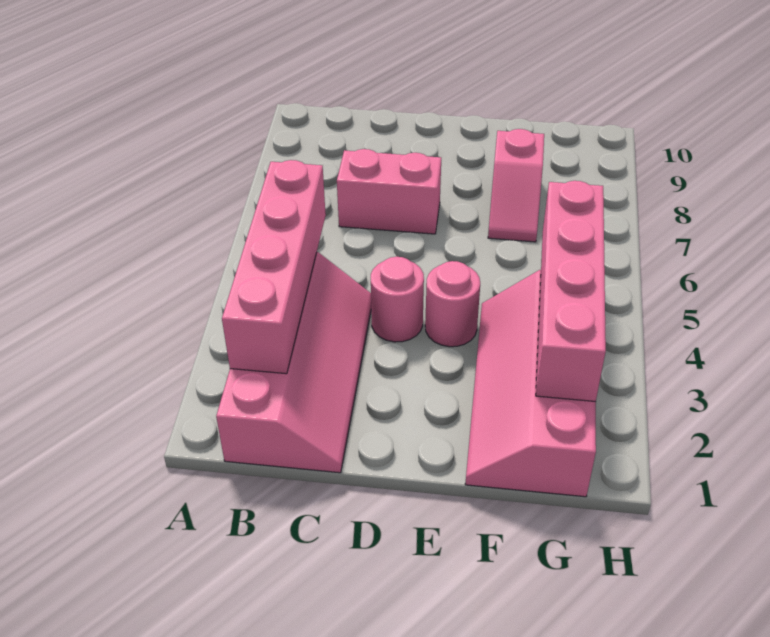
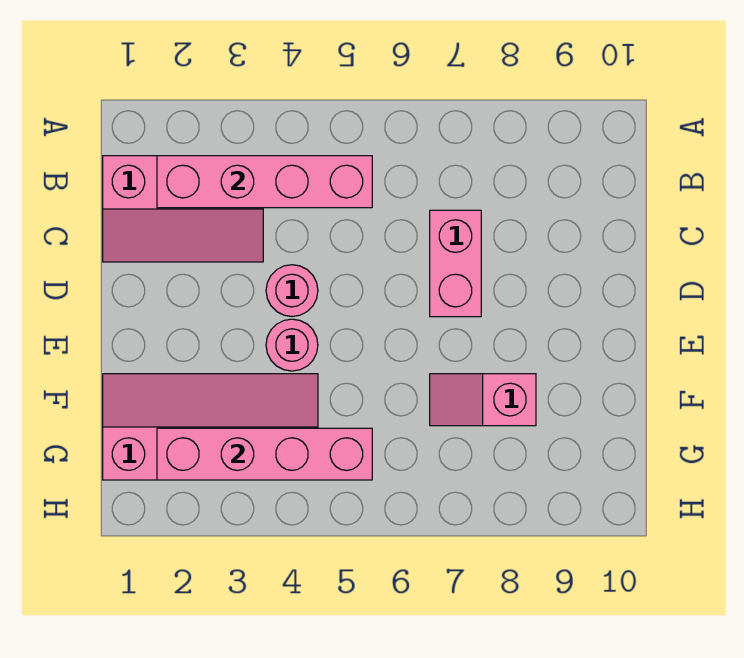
pink 2x4 slope [216,252,371,473] -> pink 2x3 slope [103,156,263,262]

